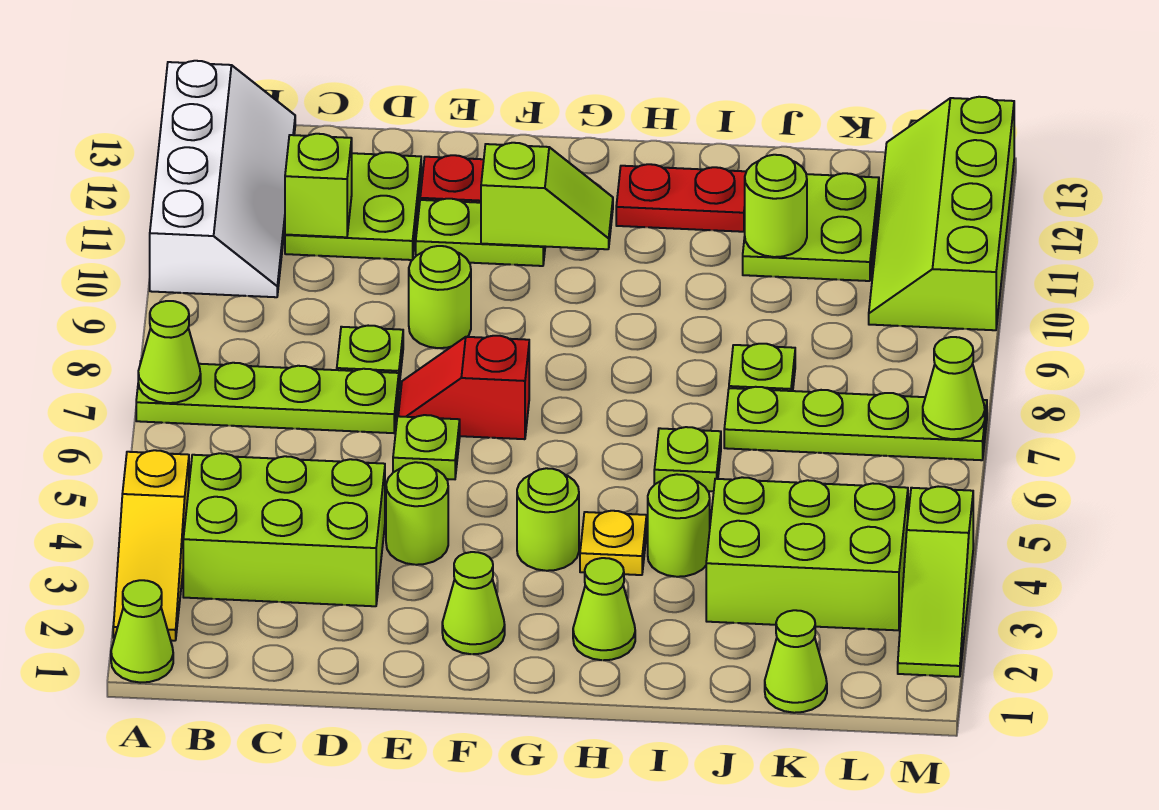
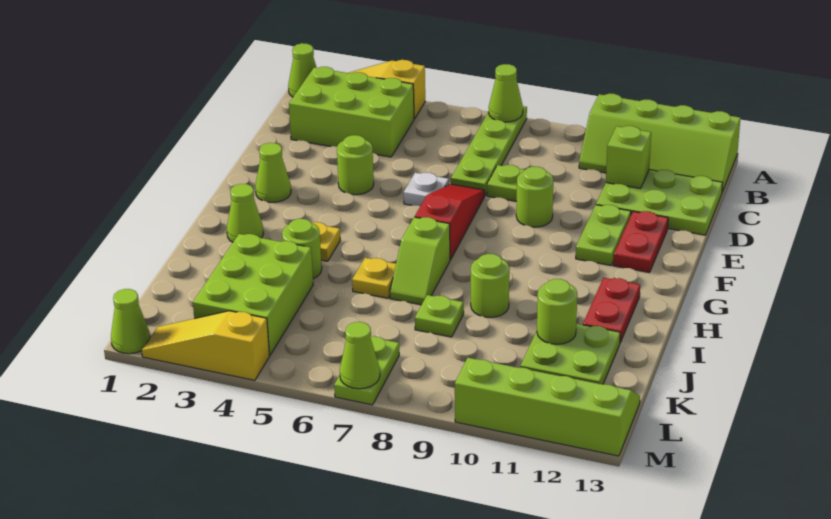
white 2x4 slope [150,61,295,297] -> lime 2x4 slope [579,94,740,192]
lime 2x3 brick [183,453,385,606] -> lime 2x3 brick turned to [289,67,414,157]
lime 2x2 plate [285,152,421,260] -> lime 2x3 plate [596,170,723,235]
lime 1x1 plate [393,415,460,479] -> white 1x1 plate [404,173,449,206]
red 1x2 slope [398,336,529,439] -> red 1x3 slope [415,184,485,260]
lime 1x2 slope [481,143,613,249] -> lime 1x2 slope moved to [390,217,450,305]
lime 1x1 round brick [517,468,579,571] -> lime 1x1 round brick moved to [471,254,509,318]
lime 1x1 plate [654,427,721,491] -> yellow 1x1 plate [352,258,396,298]
lime 1x4 plate [724,387,987,460] -> lime 1x2 plate [334,336,399,405]
lime 1x1 cone [765,610,827,713] -> lime 1x1 cone moved to [111,289,150,354]
lime 1x3 slope [898,486,973,677] -> yellow 1x3 slope [142,311,270,380]

